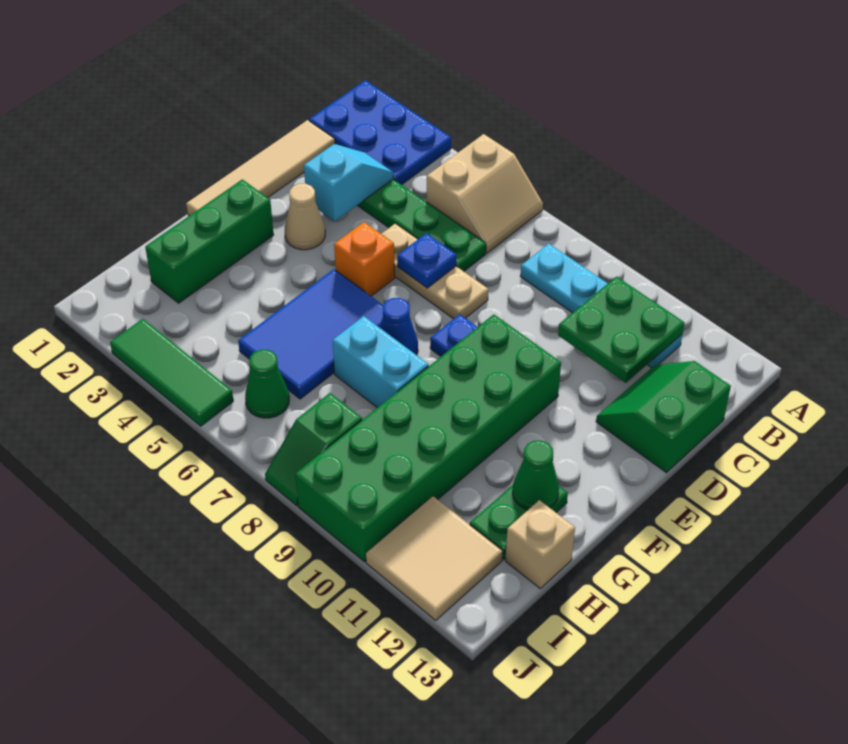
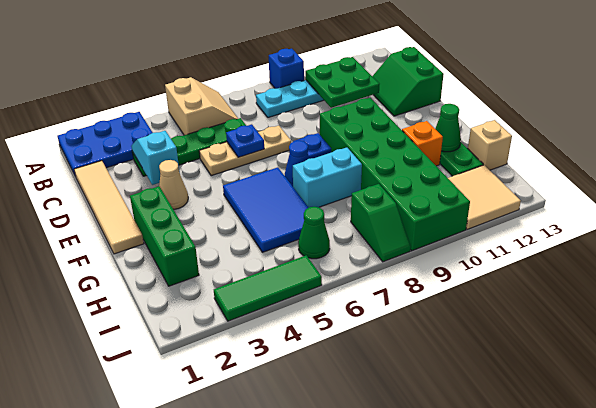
none -> blue 1x1 brick [269,49,304,89]
orange 1x1 brick [334,222,395,296] -> orange 1x1 brick moved to [402,121,443,166]

